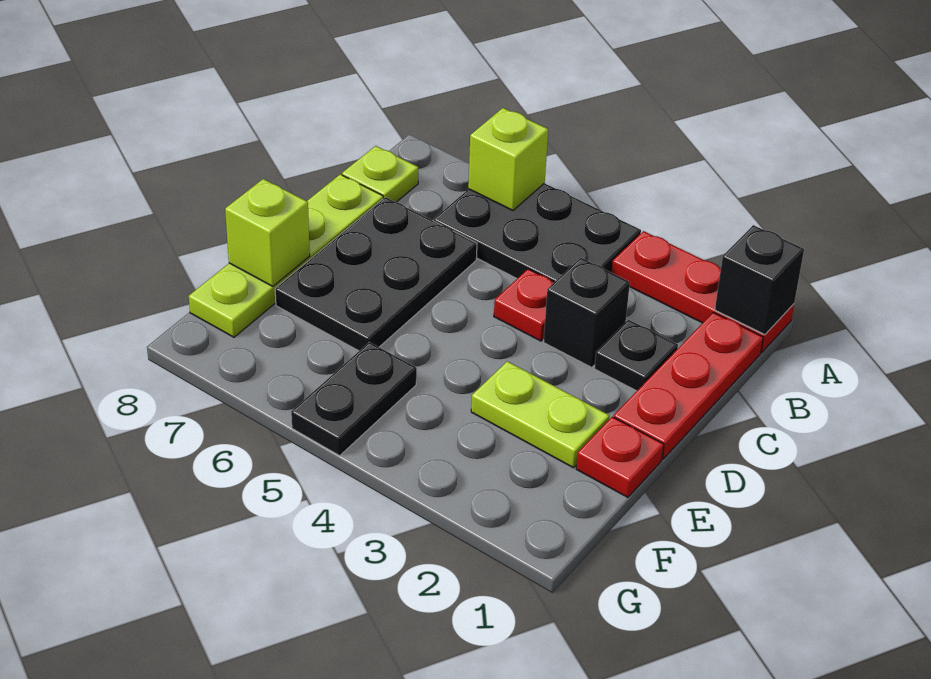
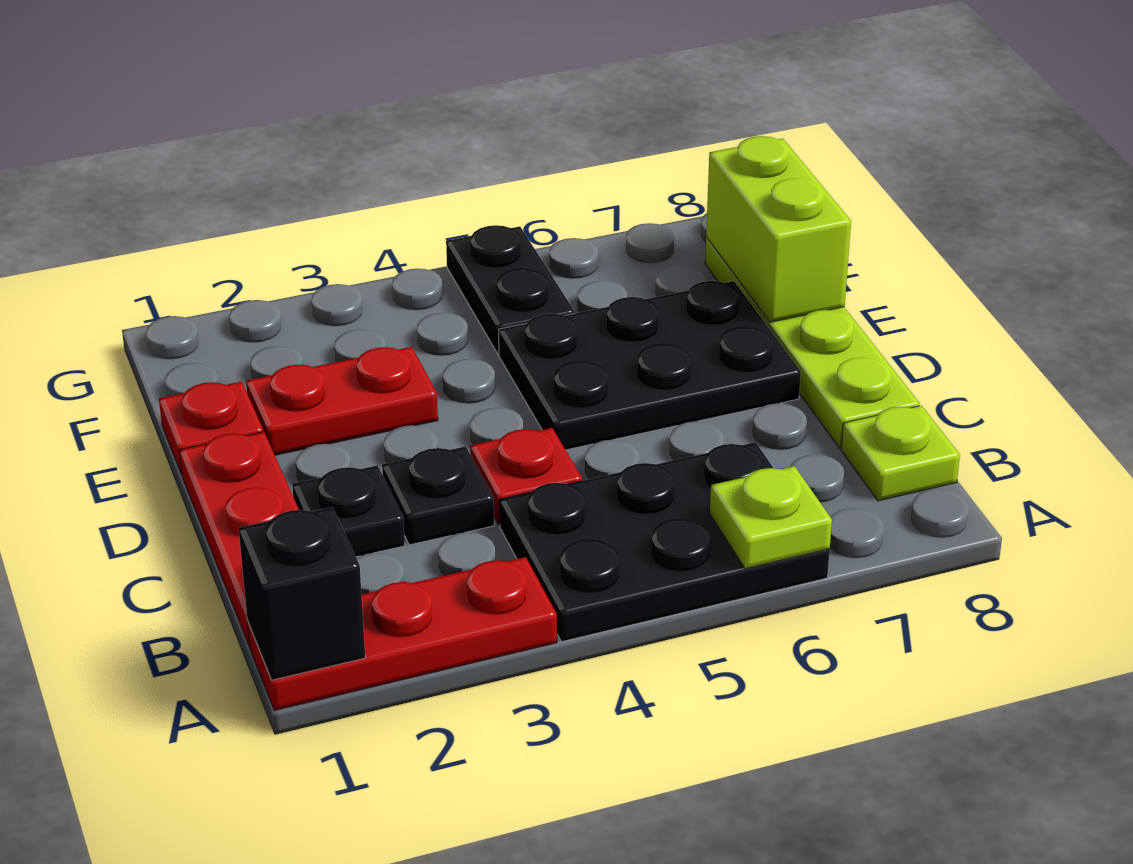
lime 1x1 brick [468,108,548,211] -> lime 1x1 plate [710,466,832,569]
black 1x1 brick [544,258,630,368] -> black 1x1 plate [382,446,494,545]
black 2x3 plate [275,197,477,351] -> black 2x3 plate turned to [499,281,801,450]
lime 1x2 plate [471,361,609,468] -> red 1x2 plate [246,347,438,455]
lime 1x1 brick [225,179,310,286] -> lime 1x2 brick [706,136,851,322]

